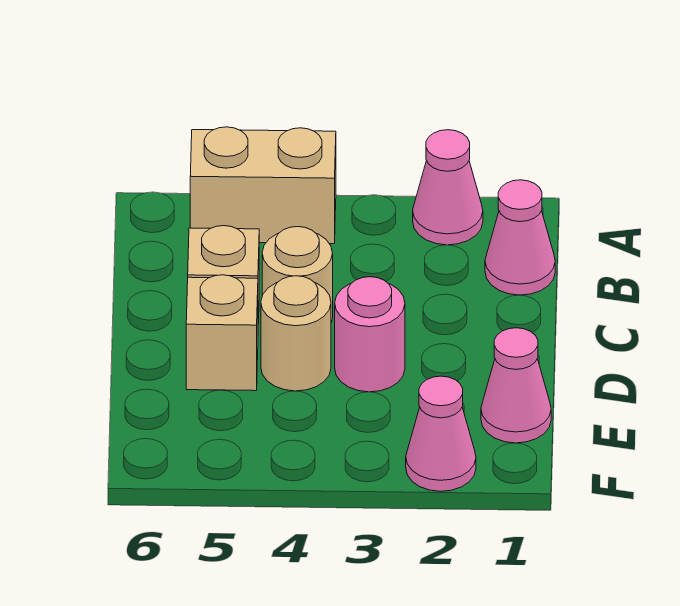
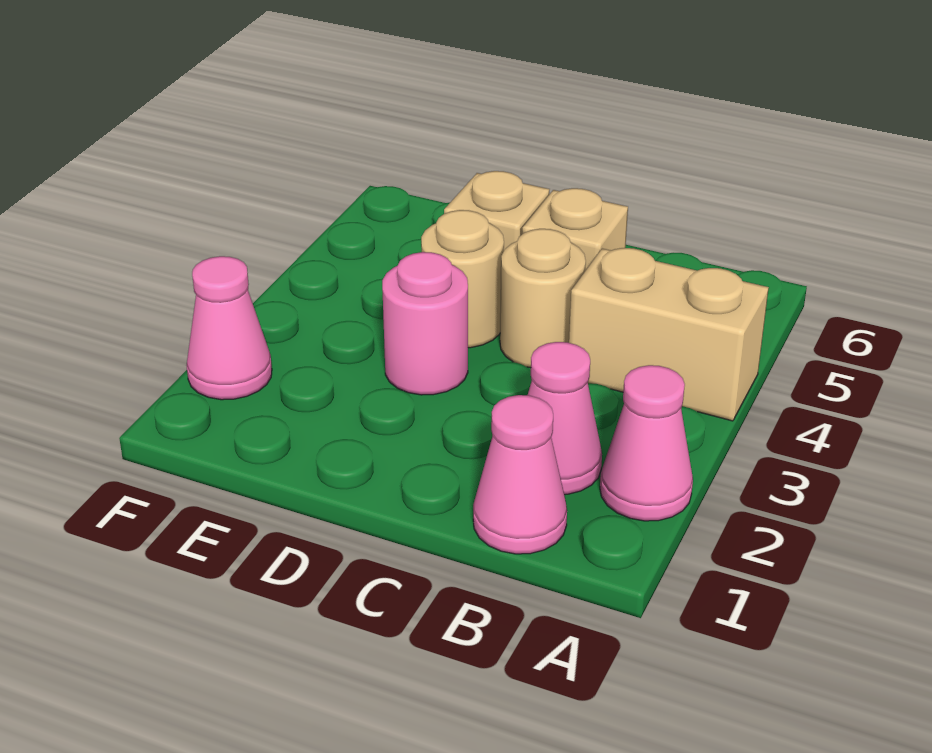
tan 1x2 brick [190,127,336,244] -> tan 1x2 brick turned to [569,248,769,421]
pink 1x1 cone [481,328,551,443] -> pink 1x1 cone moved to [528,342,602,495]

